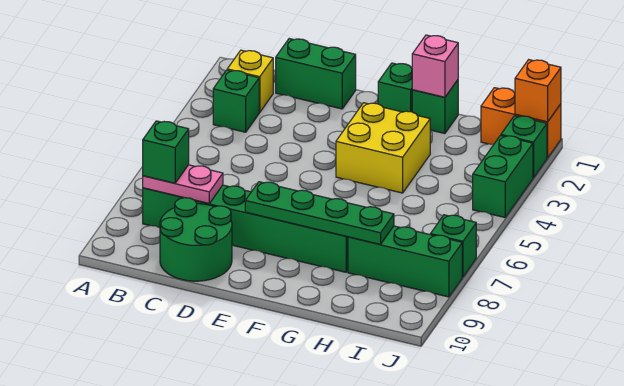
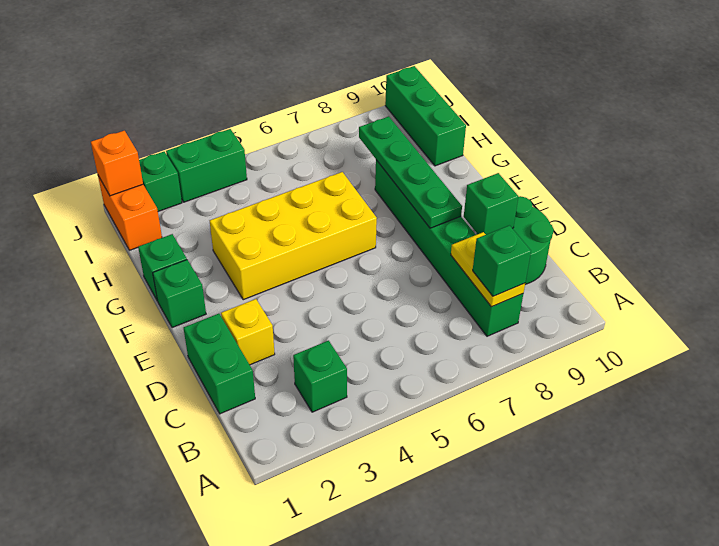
yellow 1x1 brick [227,50,273,112] -> yellow 1x1 brick moved to [221,299,275,365]
pink 1x2 plate [143,165,223,203] -> yellow 1x2 plate [451,232,525,307]
yellow 2x2 brick [336,103,430,193] -> yellow 2x4 brick [210,172,377,300]
pink 1x1 brick [412,35,458,97] -> none
green 1x3 brick [348,226,462,297] -> green 1x3 brick moved to [385,66,466,166]
green 1x1 brick [430,215,476,277] -> green 1x1 brick moved to [464,173,518,234]

